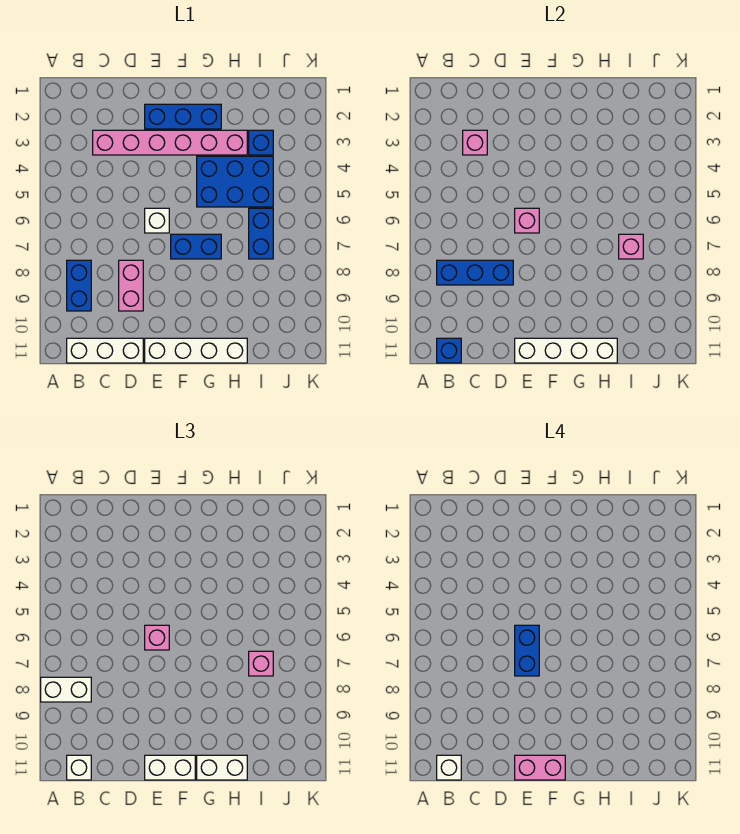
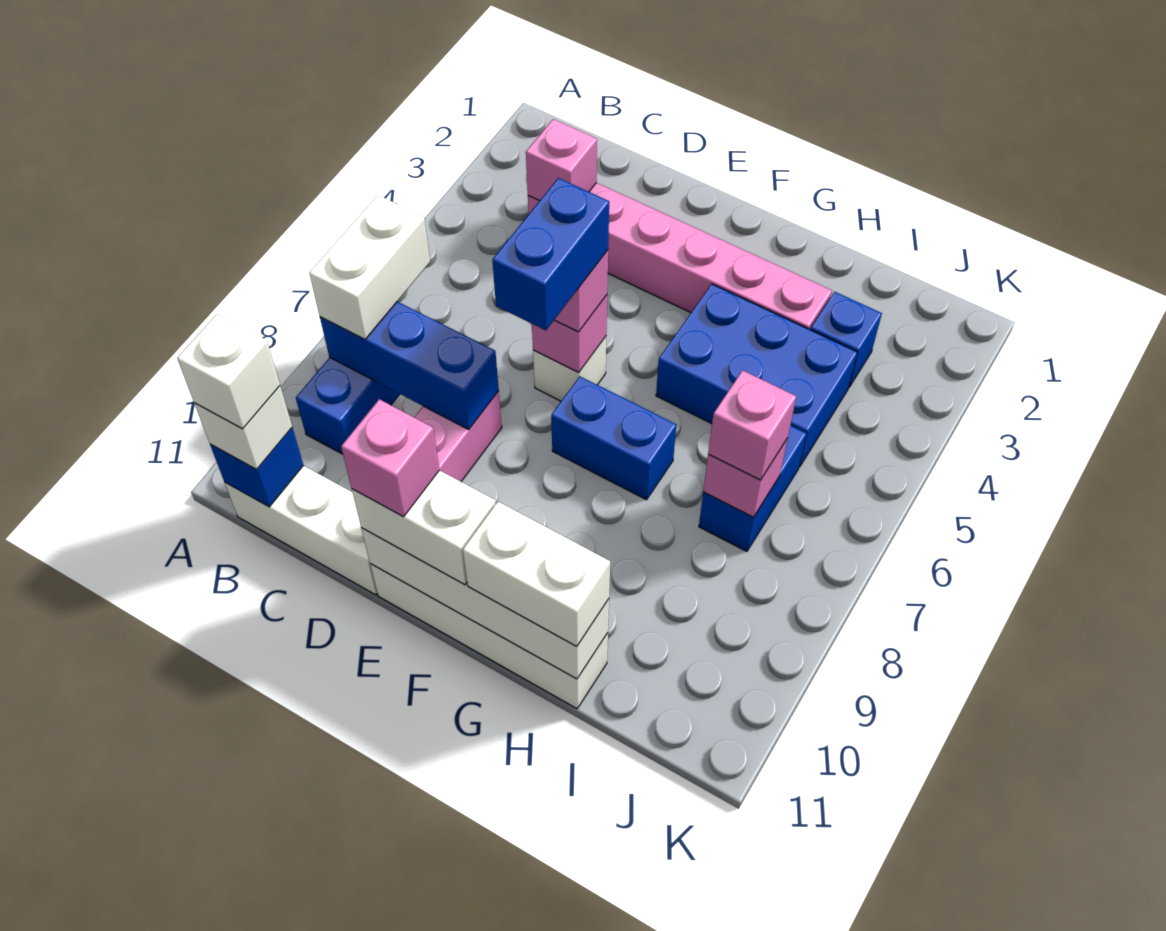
white 1x2 brick [41,677,91,702] -> white 1x2 brick turned to [309,195,430,340]
blue 1x3 brick [145,104,221,129] -> none
pink 1x2 brick [515,755,565,780] -> pink 1x1 brick [341,399,439,517]

